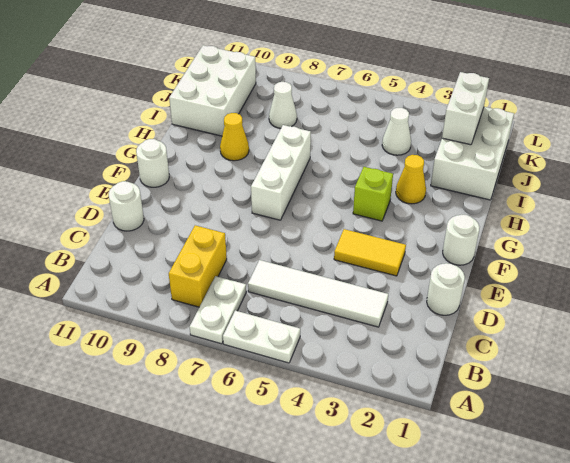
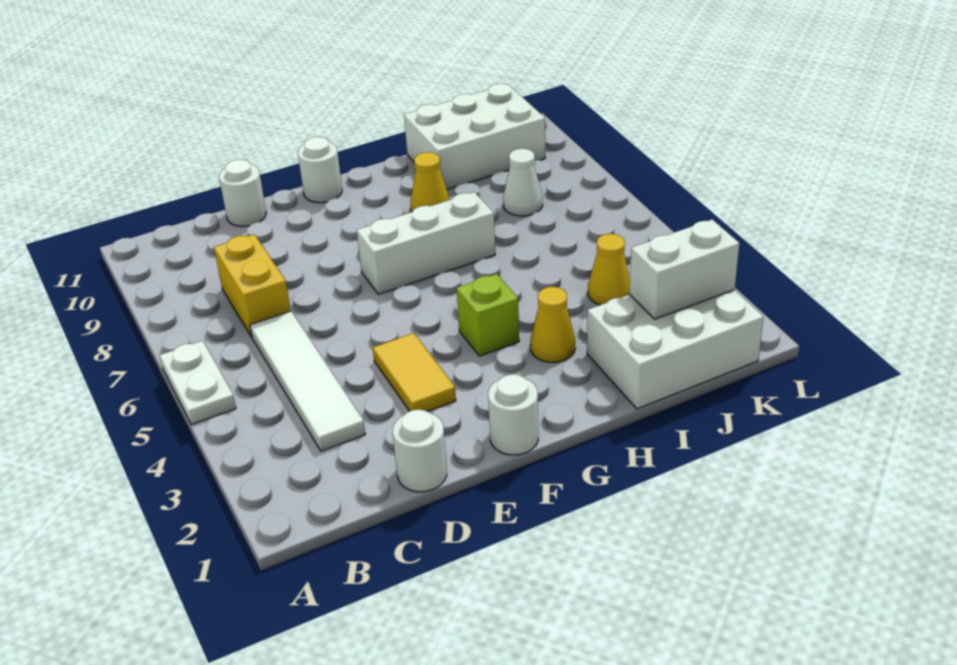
white 1x2 plate [190,276,246,344] -> none
yellow 1x2 brick [169,225,227,307] -> yellow 1x2 brick turned to [214,234,291,337]
white 1x1 cone [382,108,411,155] -> yellow 1x1 cone [588,234,630,305]

